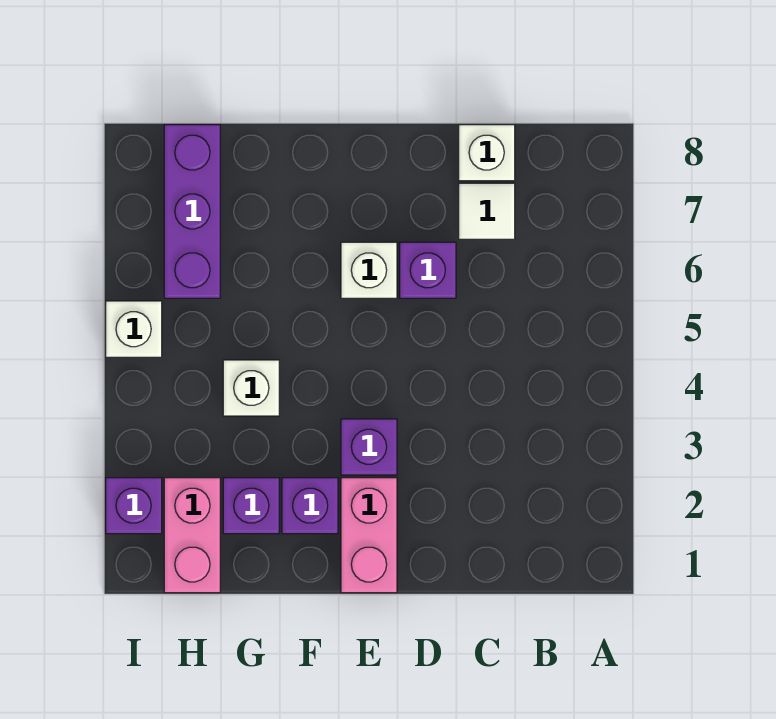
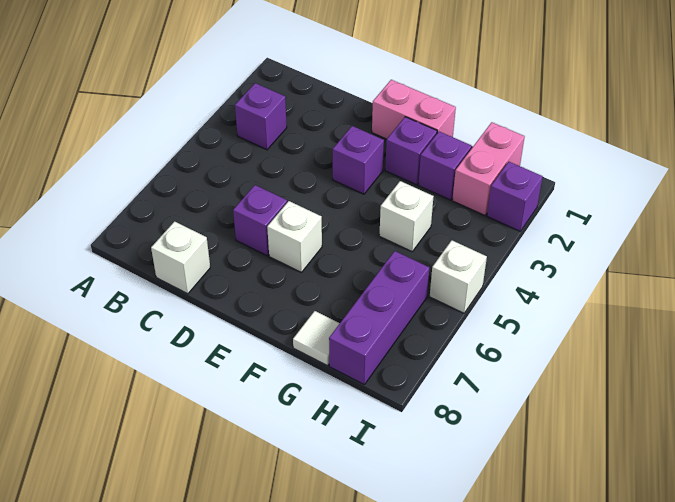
none -> purple 1x1 brick [235,83,287,150]
white 1x1 tile [459,183,515,239] -> white 1x1 tile moved to [293,311,340,366]
pink 1x2 brick [341,478,397,593] -> pink 1x2 brick turned to [372,80,456,139]

